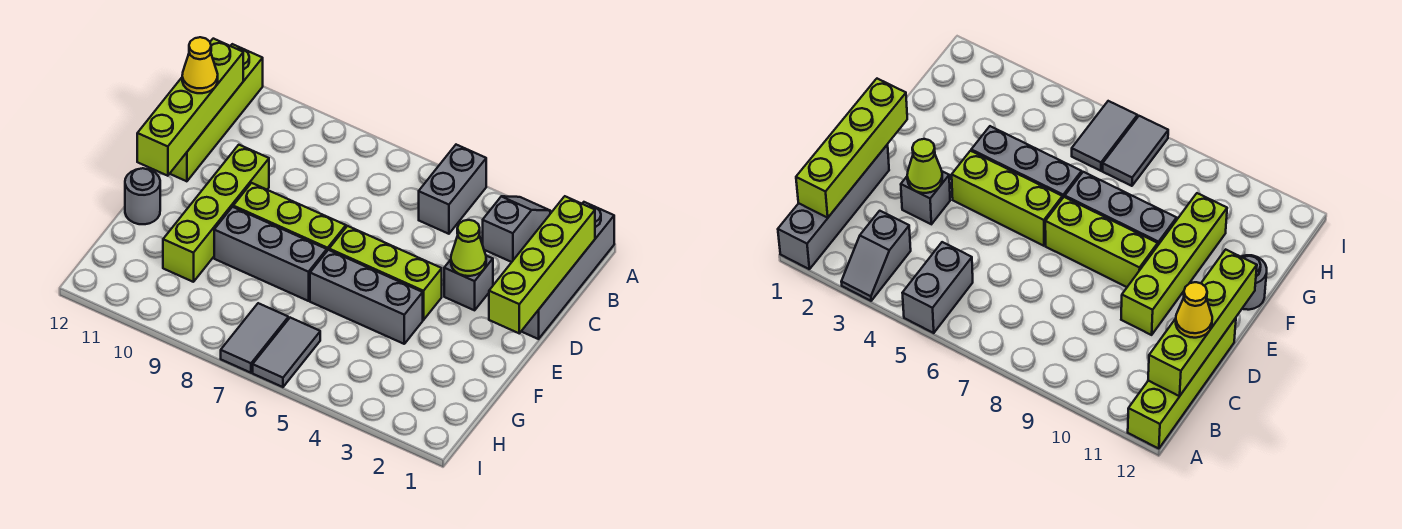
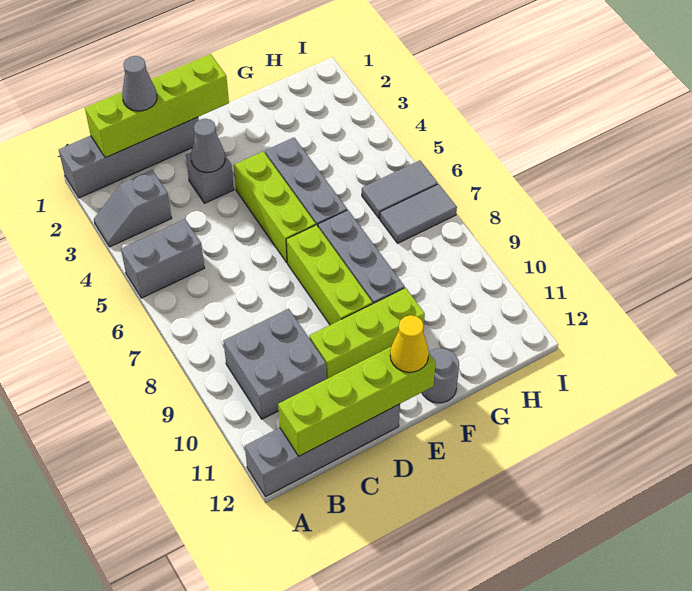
lime 1x4 brick [170,44,263,181] -> grey 1x4 brick [245,404,400,497]
none -> grey 2x2 brick [223,309,326,419]
none -> grey 1x1 cone [122,56,157,111]
yellow 1x1 cone [182,37,218,93] -> yellow 1x1 cone moved to [390,315,429,372]
lime 1x1 cone [451,220,486,276] -> grey 1x1 cone [191,119,225,172]
lime 1x4 brick [163,145,269,282] -> lime 1x3 brick [309,288,425,379]

